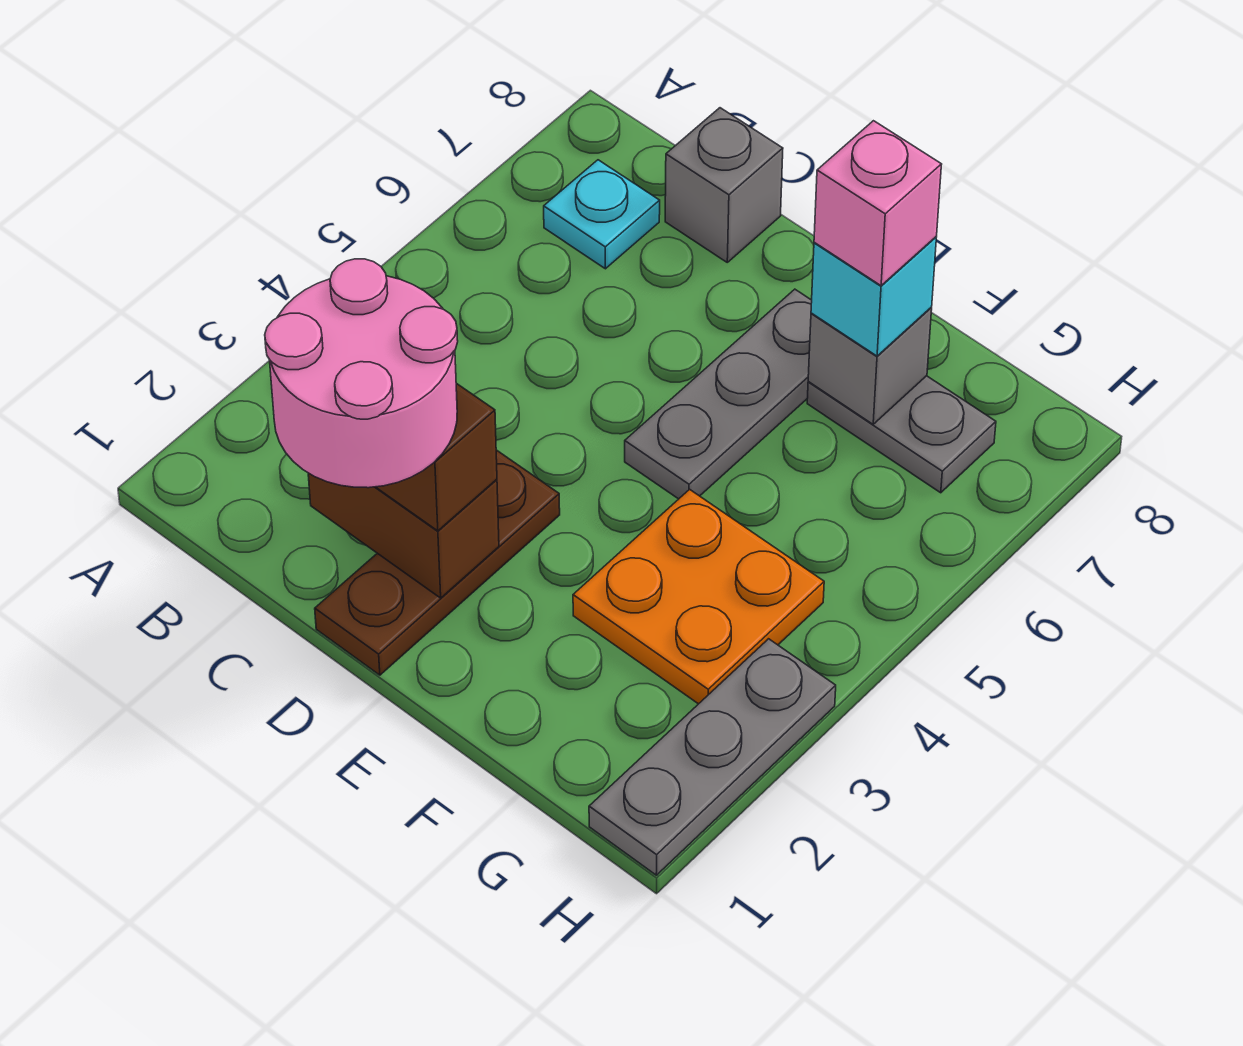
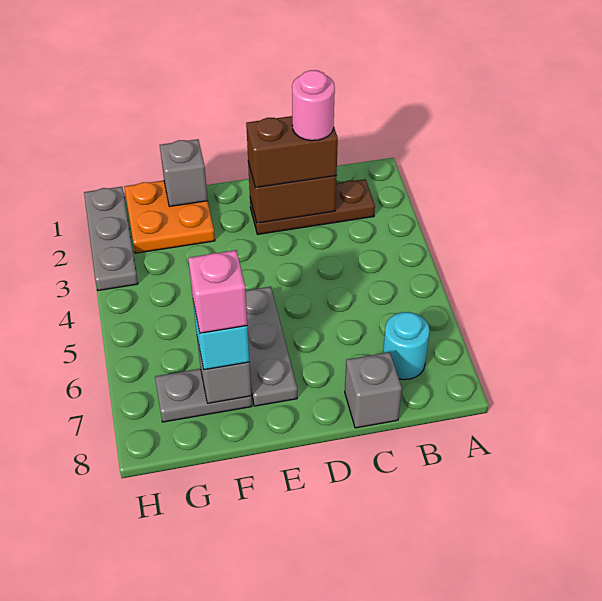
cyan 1x1 plate [544,160,660,269] -> cyan 1x1 round brick [383,312,430,380]
pink 2x2 round brick [265,259,458,488] -> pink 1x1 round brick [292,70,335,141]
brown 1x3 plate [315,450,560,675] -> brown 1x3 plate turned to [250,179,375,234]
none -> grey 1x1 brick [160,139,208,207]
orange 2x2 plate [573,489,824,704] -> orange 2x2 plate moved to [124,181,215,253]

